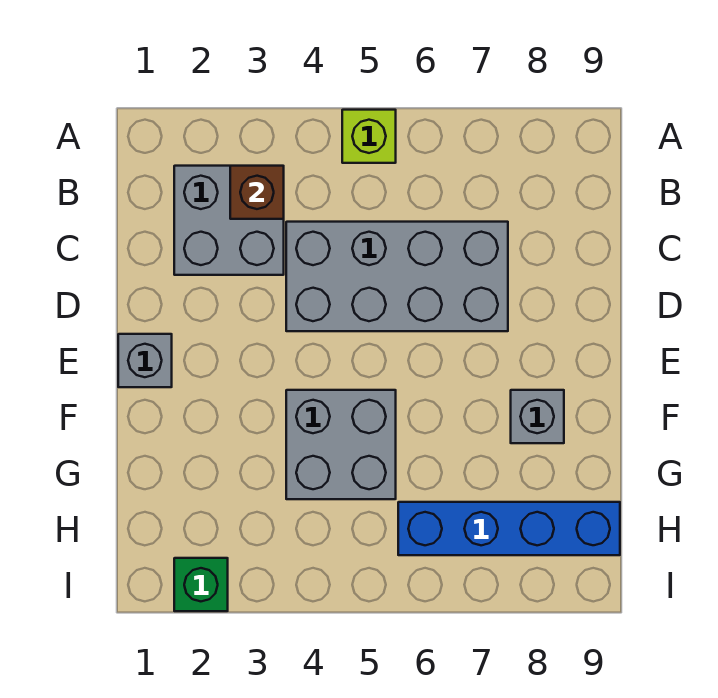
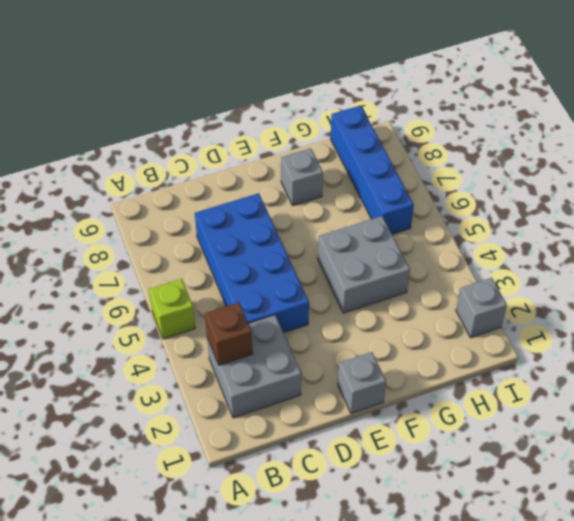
grey 2x4 brick [286,222,508,331] -> blue 2x4 brick [195,193,309,333]
green 1x1 brick [174,558,228,611] -> grey 1x1 brick [456,278,507,338]

